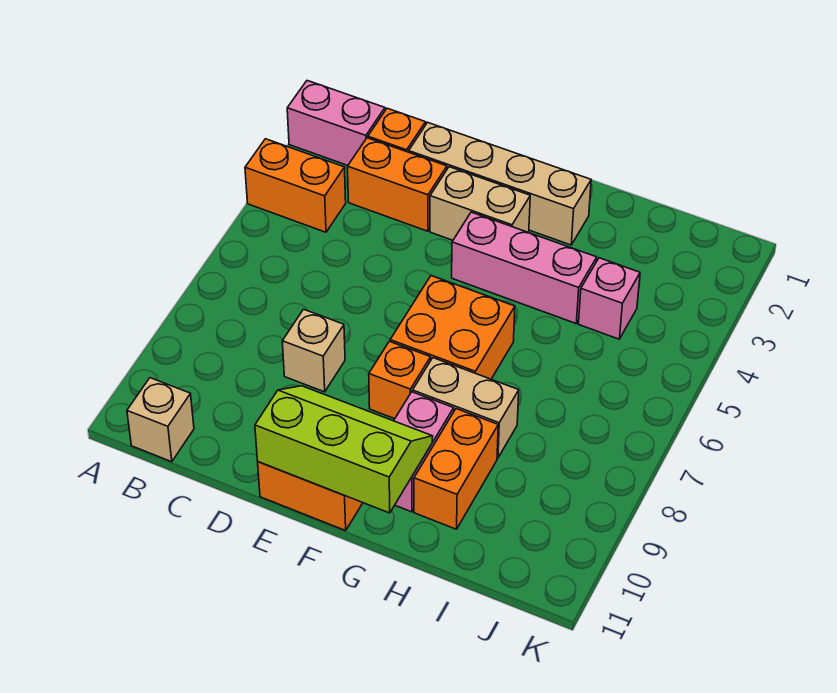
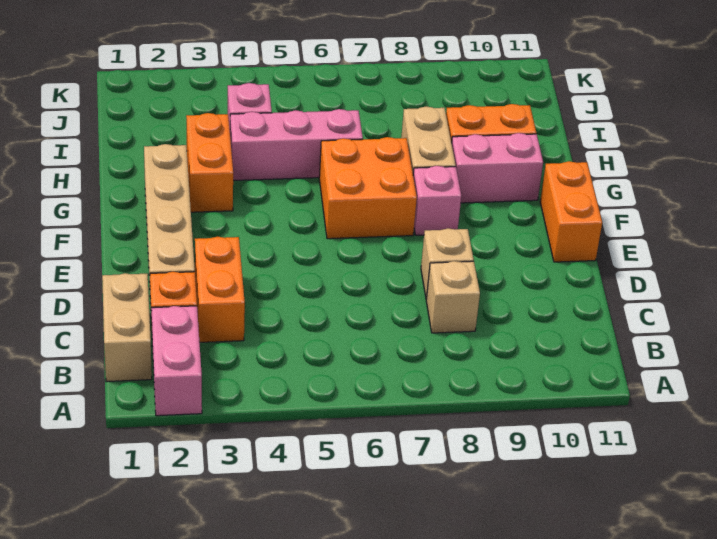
orange 1x2 brick [245,139,346,232] -> orange 1x2 brick moved to [186,113,233,212]
tan 1x1 brick [127,378,194,462] -> tan 1x1 brick moved to [426,261,480,333]
tan 1x2 brick [430,167,530,240] -> tan 1x2 brick moved to [102,273,152,382]
lime 2x3 slope [255,386,433,513] -> none
pink 1x3 brick [452,212,597,323] -> pink 1x3 brick turned to [230,109,363,180]
orange 1x1 brick [369,341,431,419] -> pink 1x1 brick [413,166,461,235]

